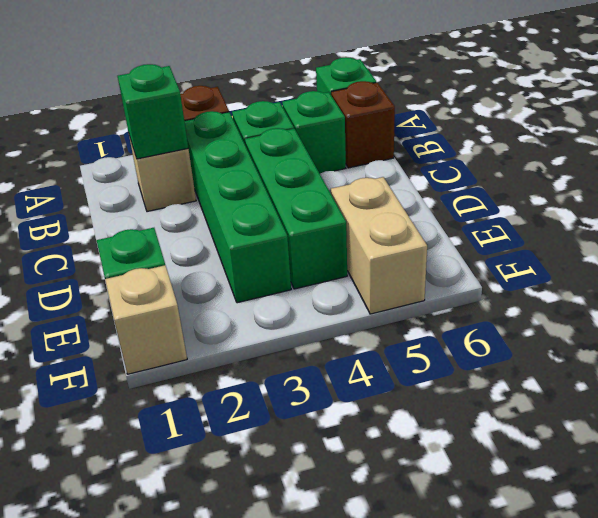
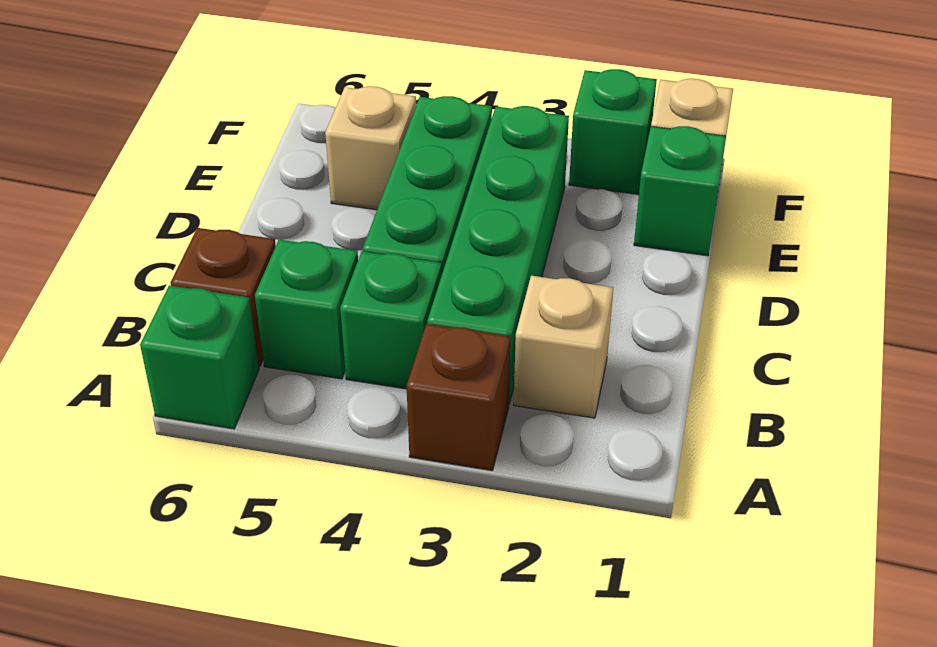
green 1x1 brick [118,64,188,159] -> green 1x1 brick moved to [569,69,657,195]
tan 1x2 brick [331,177,427,314] -> tan 1x1 brick [325,86,416,210]

